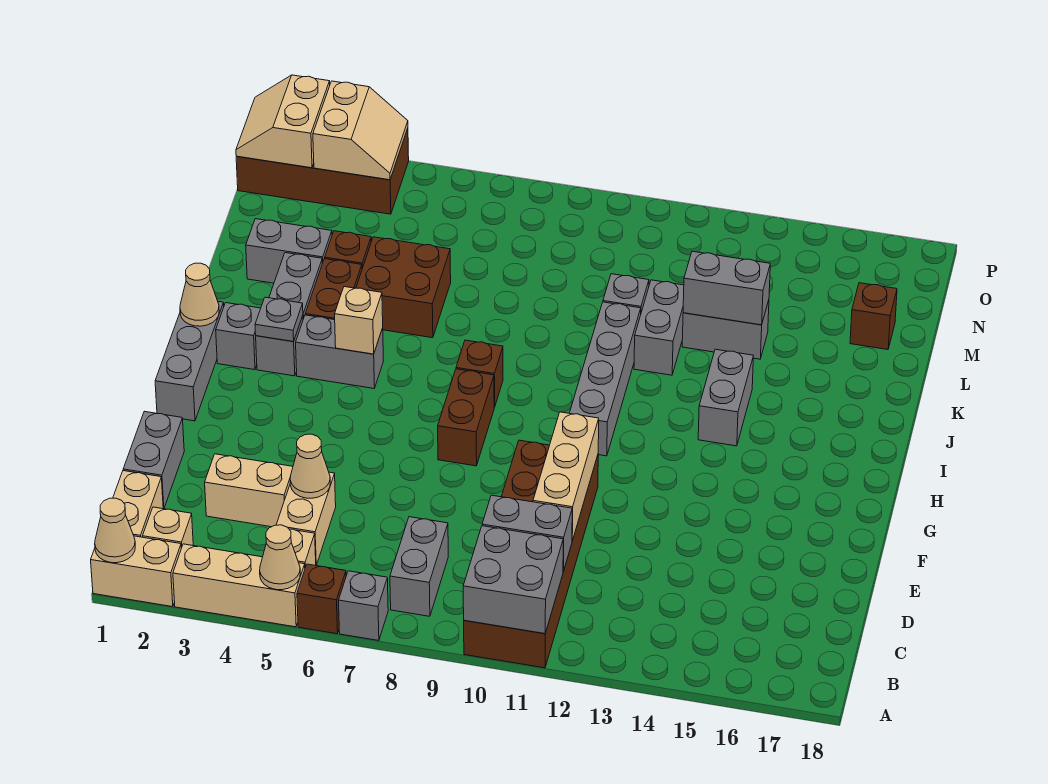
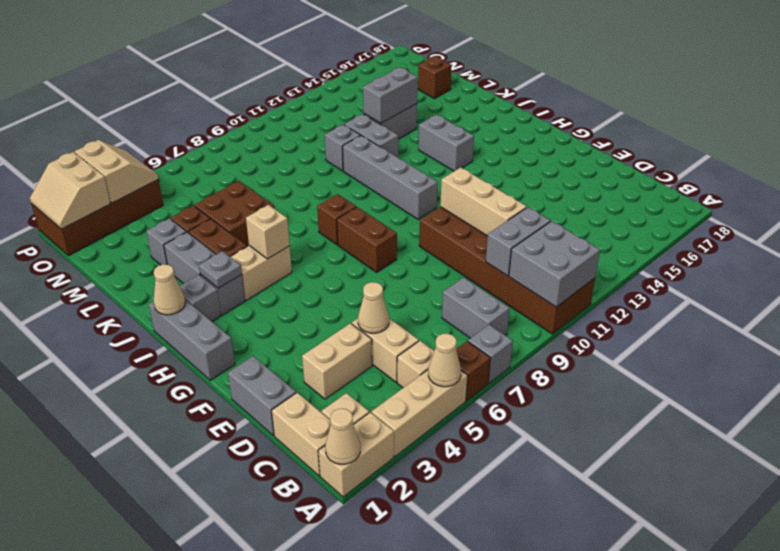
grey 1x2 brick [296,315,383,388] -> tan 1x2 brick [230,246,292,300]
grey 1x2 brick [246,219,332,283] -> grey 1x1 brick [146,218,186,265]

